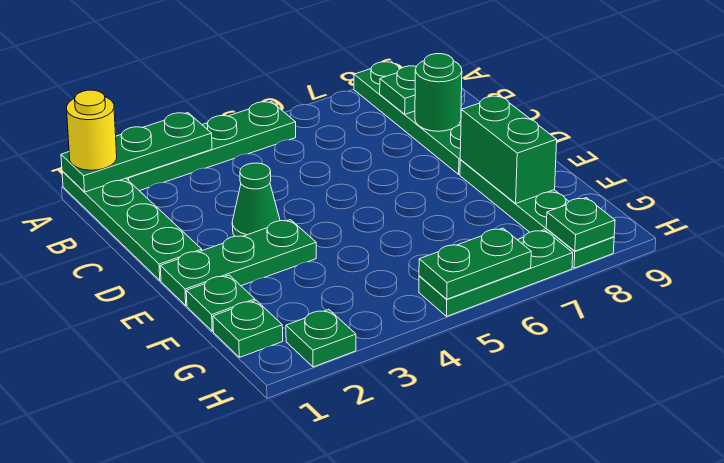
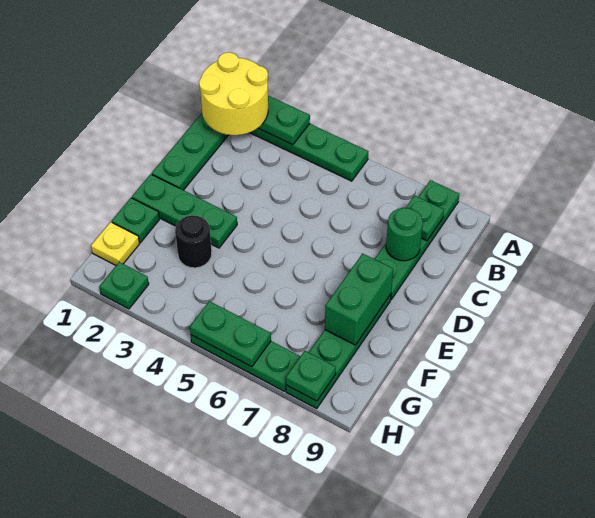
yellow 1x1 round brick [67,90,117,170] -> yellow 2x2 round brick [199,52,268,135]
green 1x1 cone [232,163,280,236] -> none
none -> black 1x1 round brick [175,215,212,268]
green 1x1 plate [213,300,283,357] -> yellow 1x1 plate [91,222,139,265]

